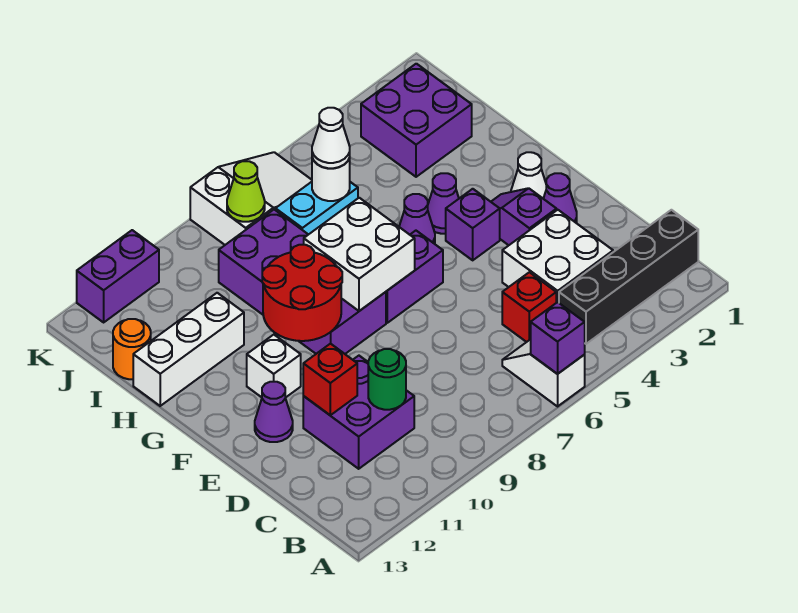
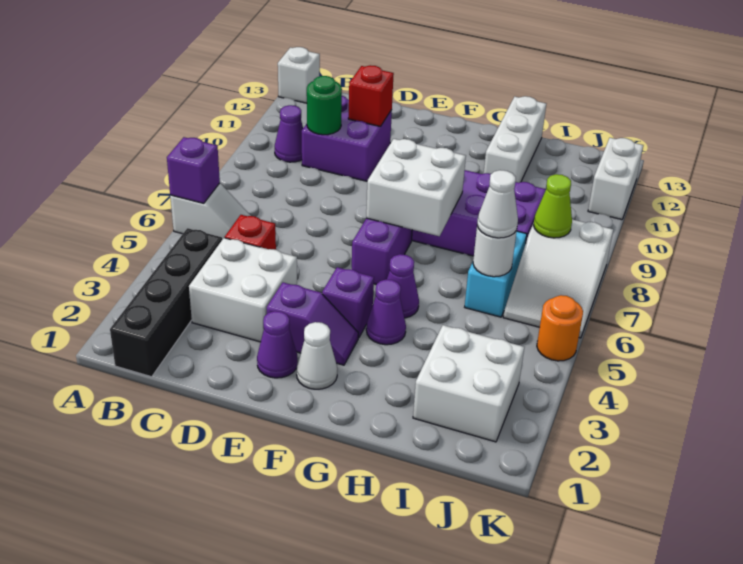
purple 1x1 cone [255,382,293,442] -> purple 1x1 cone moved to [275,105,303,162]
red 2x2 round brick [262,245,342,341] -> none
white 1x1 brick [247,335,301,398] -> white 1x1 brick moved to [278,47,320,103]
purple 2x2 brick [361,64,472,177] -> white 2x2 brick [413,325,524,442]
orange 1x1 round brick [113,319,151,379] -> orange 1x1 round brick moved to [537,295,583,361]
purple 1x2 brick [77,230,159,322] -> white 1x2 brick [588,138,643,219]

